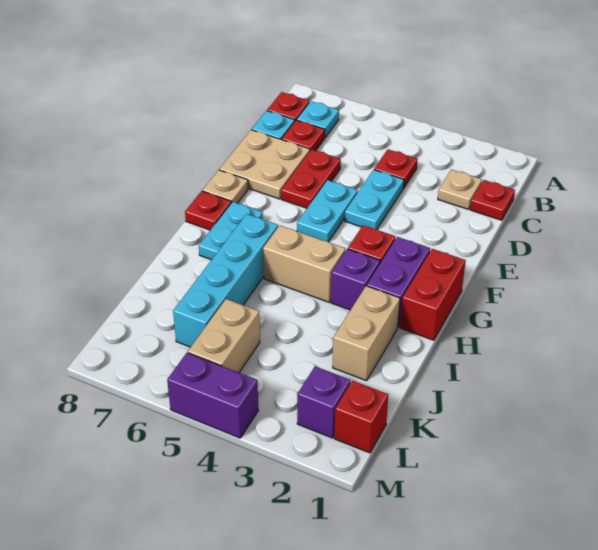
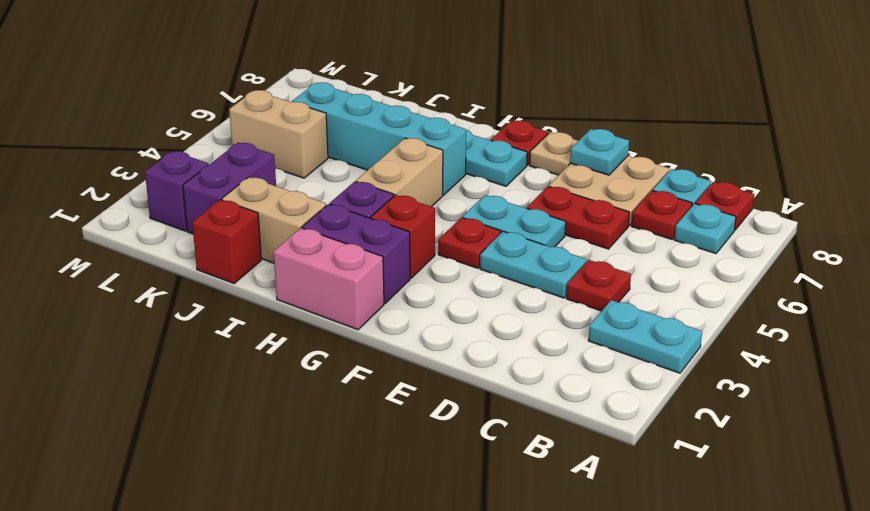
none -> cyan 1x2 plate [588,300,702,373]
red 1x1 plate [470,180,515,220] -> red 1x1 plate moved to [438,218,501,268]
tan 1x1 plate [438,170,482,209] -> none
none -> cyan 1x1 plate [570,129,629,175]
red 1x2 brick [400,249,466,340] -> pink 1x2 brick [274,228,384,330]
red 1x1 brick [334,381,388,453] -> red 1x1 brick moved to [192,200,261,283]
purple 1x2 brick [167,353,259,438] -> purple 1x2 brick moved to [183,143,276,234]

